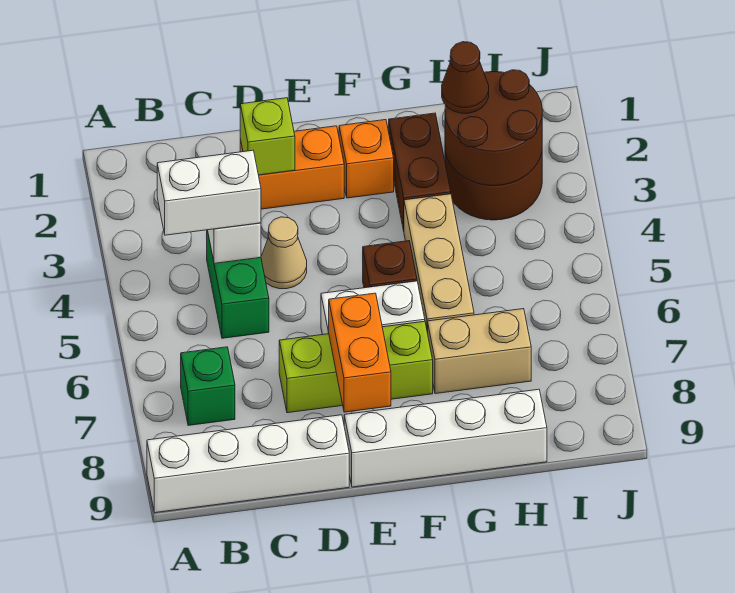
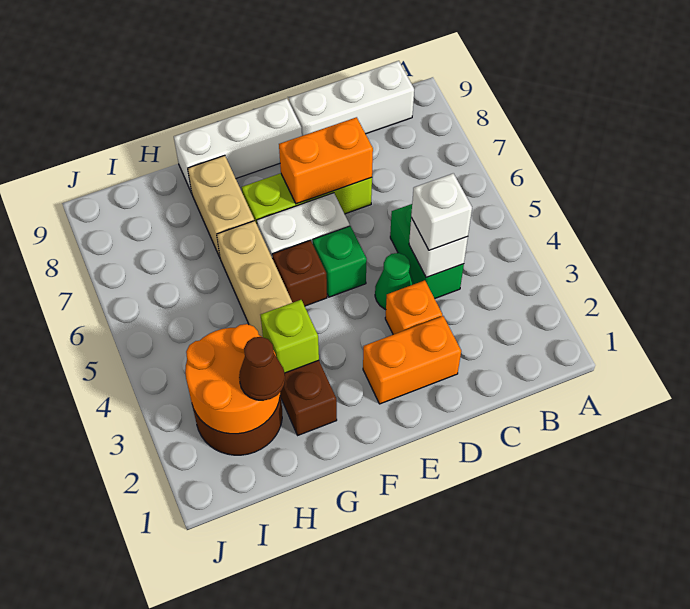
white 1x4 brick [147,415,349,513] -> white 1x3 brick [289,61,414,136]
white 1x2 brick [157,150,261,235] -> white 1x1 brick [411,173,472,250]
green 1x1 brick [181,347,235,425] -> green 1x1 brick moved to [313,226,367,297]
lime 1x1 brick [240,98,295,175] -> lime 1x1 brick moved to [261,300,319,373]
tan 1x1 cone [261,217,307,289] -> green 1x1 cone [375,253,414,310]
orange 1x2 brick [329,293,391,412] -> orange 1x2 brick turned to [279,117,373,204]
white 1x4 brick [344,389,547,487] -> white 1x3 brick [174,98,302,193]
orange 1x1 brick [339,120,394,198] -> orange 1x1 brick moved to [385,280,442,335]
tan 1x2 brick [428,309,531,394] -> tan 1x2 brick turned to [188,155,254,257]
brown 2x2 round brick [445,70,542,186] -> orange 2x2 round brick [185,324,280,434]

